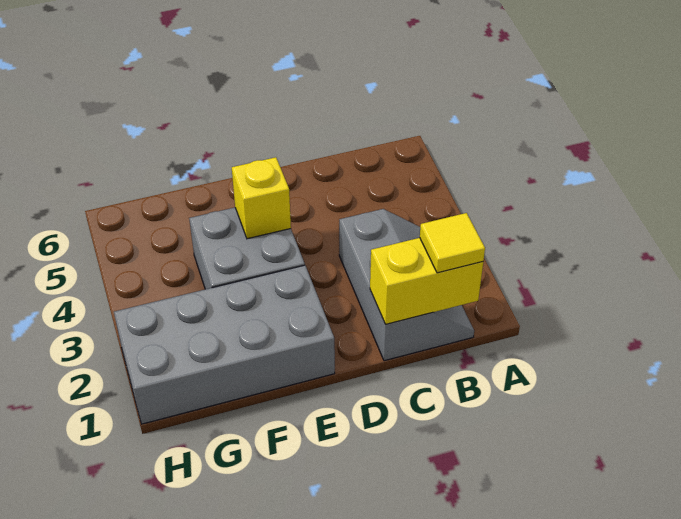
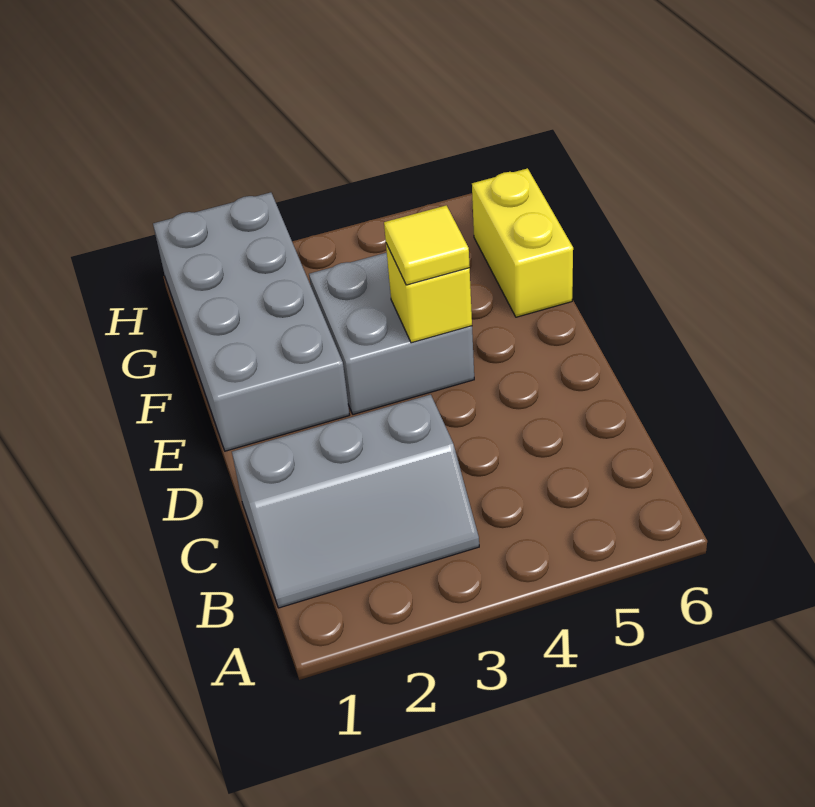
yellow 1x2 brick [370,238,483,324] -> yellow 1x2 brick moved to [472,168,573,317]
yellow 1x1 tile [420,213,485,273] -> yellow 1x1 tile moved to [384,205,470,285]

